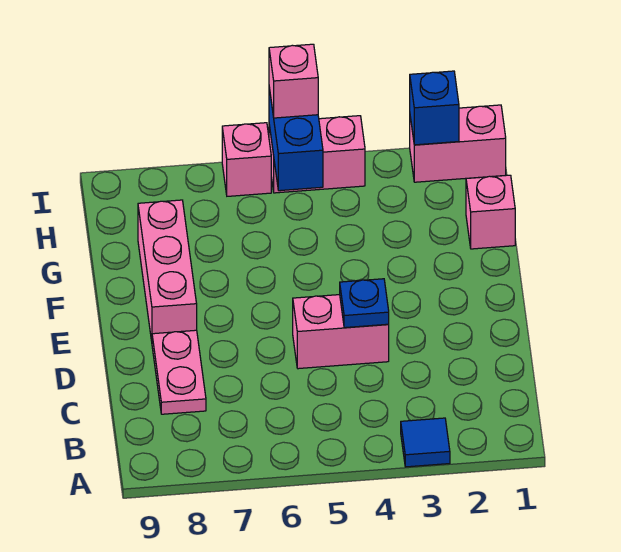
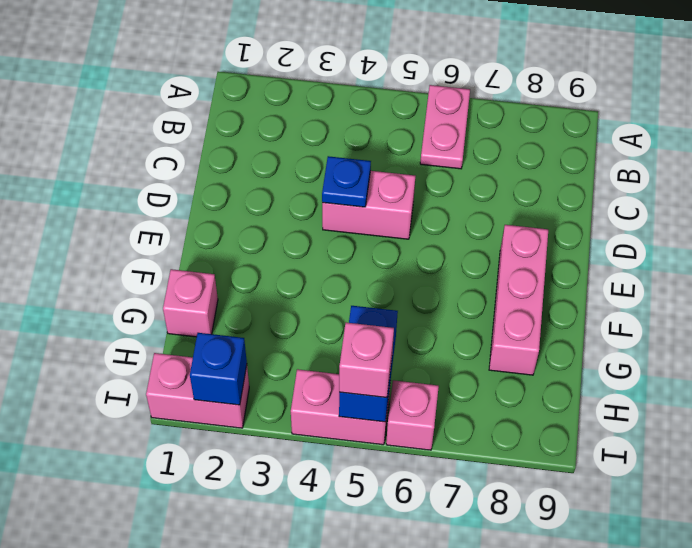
blue 1x1 tile [401,418,450,467] -> none
pink 1x2 plate [152,330,206,414] -> pink 1x2 plate moved to [420,85,470,169]

